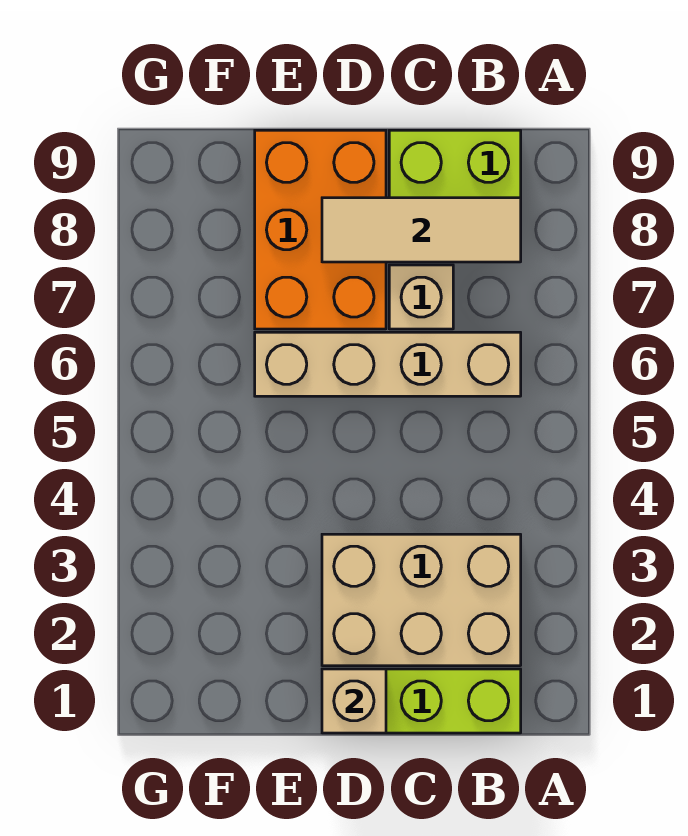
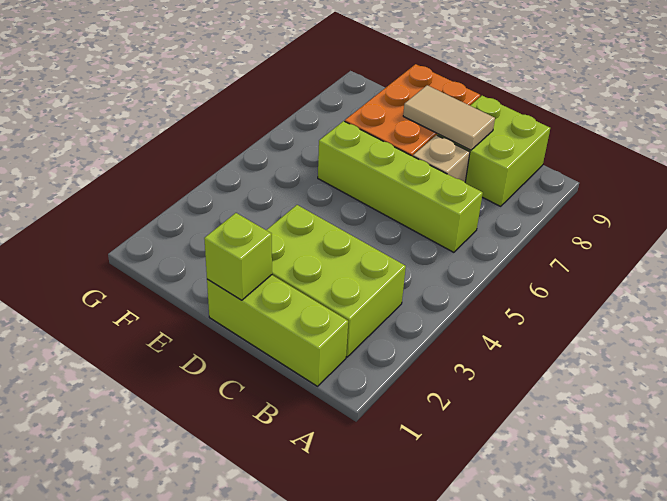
tan 2x3 brick [322,534,521,666] -> lime 2x3 brick [267,205,406,357]
tan 1x4 brick [255,332,521,396] -> lime 1x4 brick [318,121,483,252]
tan 1x3 tile [322,198,521,262] -> tan 1x2 tile [403,85,495,150]
tan 1x1 brick [322,669,386,733] -> lime 1x1 brick [204,213,272,300]

